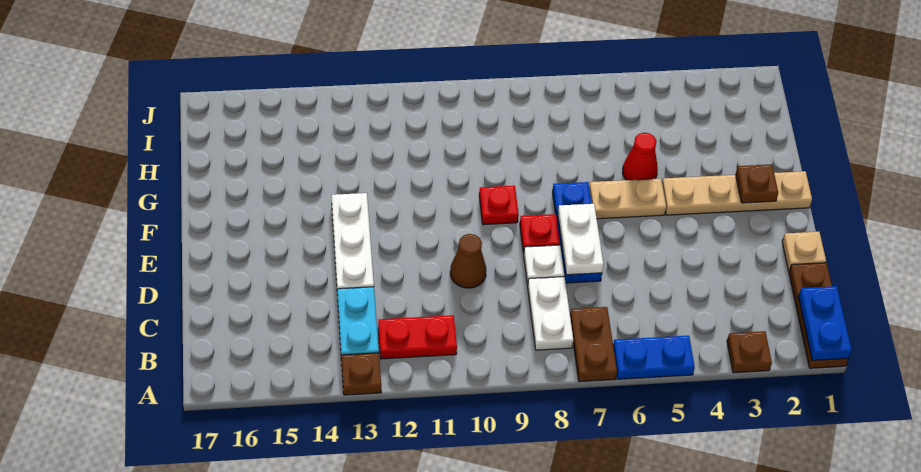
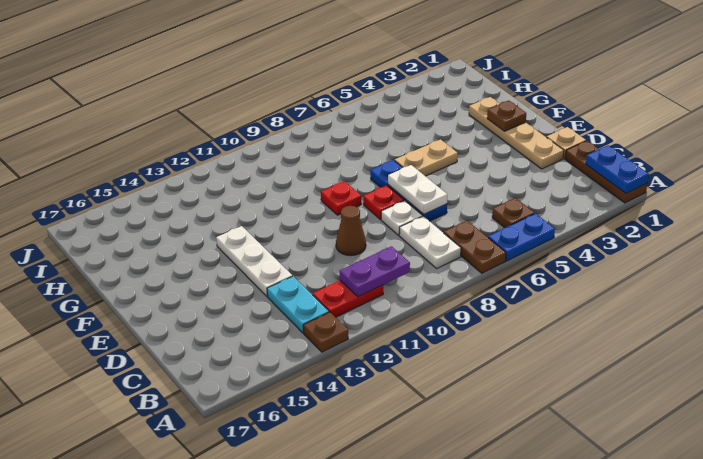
brown 1x1 plate [727,331,772,373] -> brown 1x1 plate moved to [492,198,534,228]
none -> purple 1x2 plate [340,246,410,297]
tan 1x4 plate [662,171,812,215] -> tan 1x4 plate turned to [469,97,564,169]
red 1x1 cone [623,133,658,180] -> none

